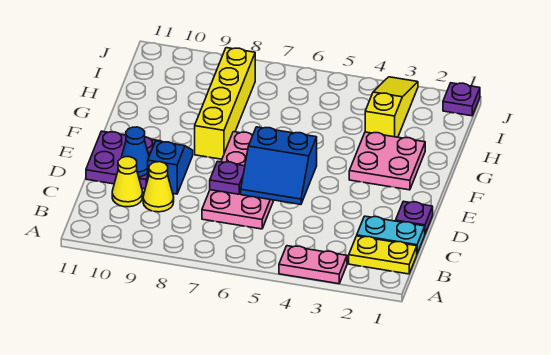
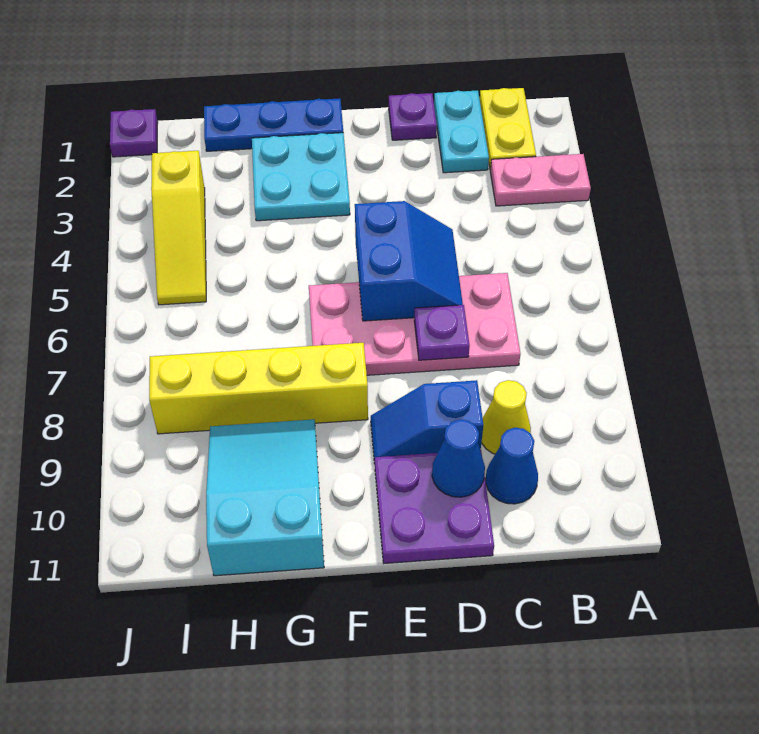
pink 1x2 plate [279,246,347,284] -> pink 1x2 plate turned to [490,154,591,206]
yellow 1x1 cone [112,157,143,207] -> blue 1x1 cone [486,428,538,504]
none -> blue 1x3 plate [204,98,343,151]
pink 2x2 plate [349,132,425,190] -> cyan 2x2 plate [252,133,350,221]
none -> cyan 2x3 slope [206,419,324,576]
yellow 1x3 slope [365,77,418,137] -> yellow 1x3 slope turned to [151,151,206,305]

